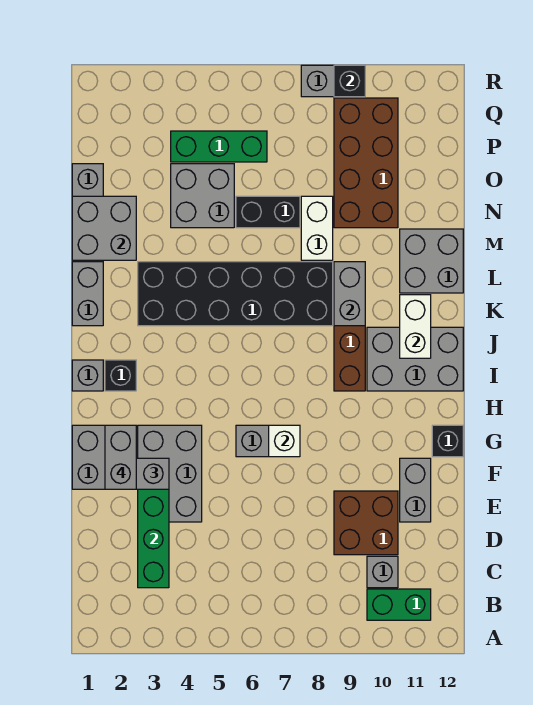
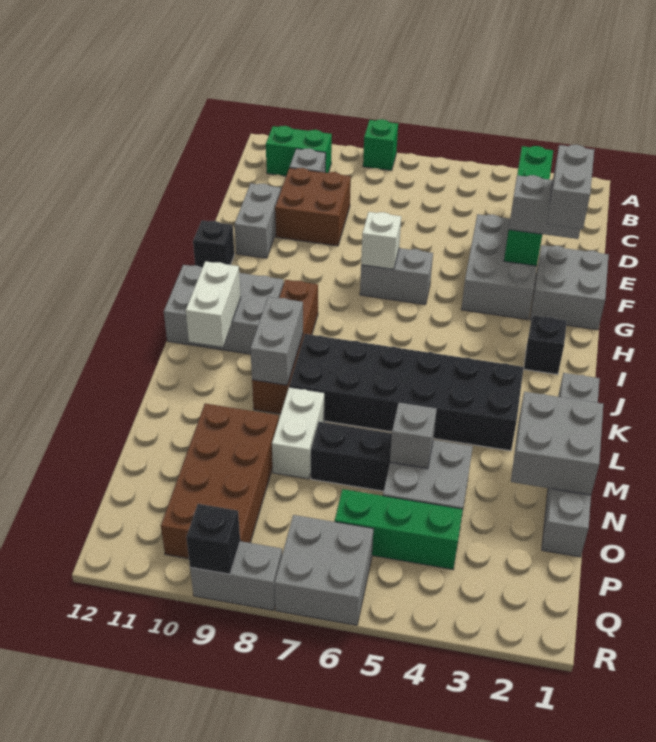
none -> green 1x1 brick [363,119,398,171]
grey 1x1 brick [72,360,103,391] -> grey 1x1 brick moved to [390,403,437,469]
grey 2x2 brick [400,229,463,293] -> grey 2x2 brick moved to [275,515,373,625]

